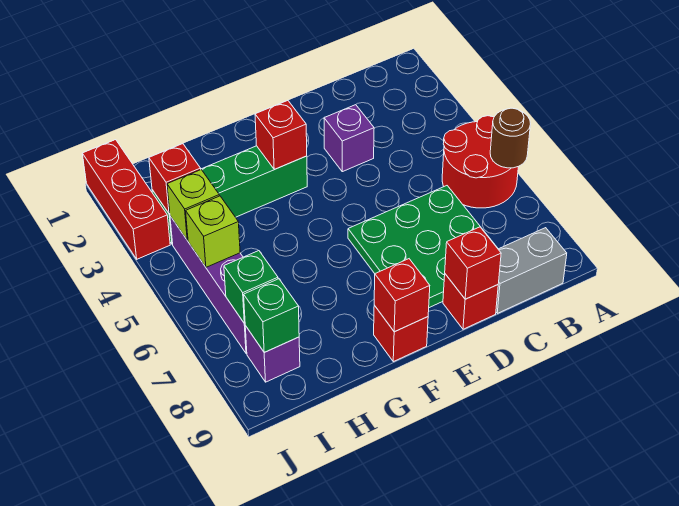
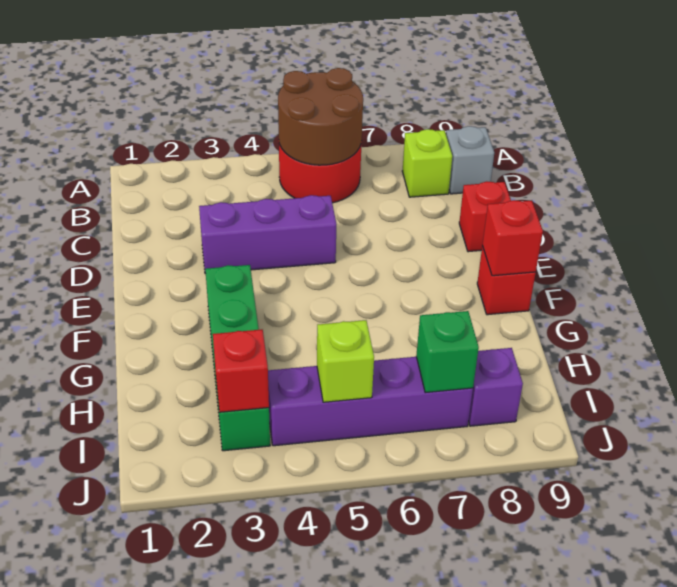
brown 1x1 round brick [490,108,530,168] -> brown 2x2 round brick [278,68,363,165]
grey 1x2 brick [496,228,567,313] -> grey 1x1 brick [446,126,494,194]
green 3x3 plate [348,186,496,308] -> none
purple 1x1 brick [324,105,374,172] -> purple 1x3 brick [199,195,337,274]
red 1x1 brick [445,227,501,299] -> none
red 1x1 brick [255,100,307,169] -> none
lime 1x1 brick [167,170,219,240] -> lime 1x1 brick moved to [402,129,452,197]
green 1x1 brick [244,279,299,352] -> none
red 1x3 brick [82,140,170,259] -> none

